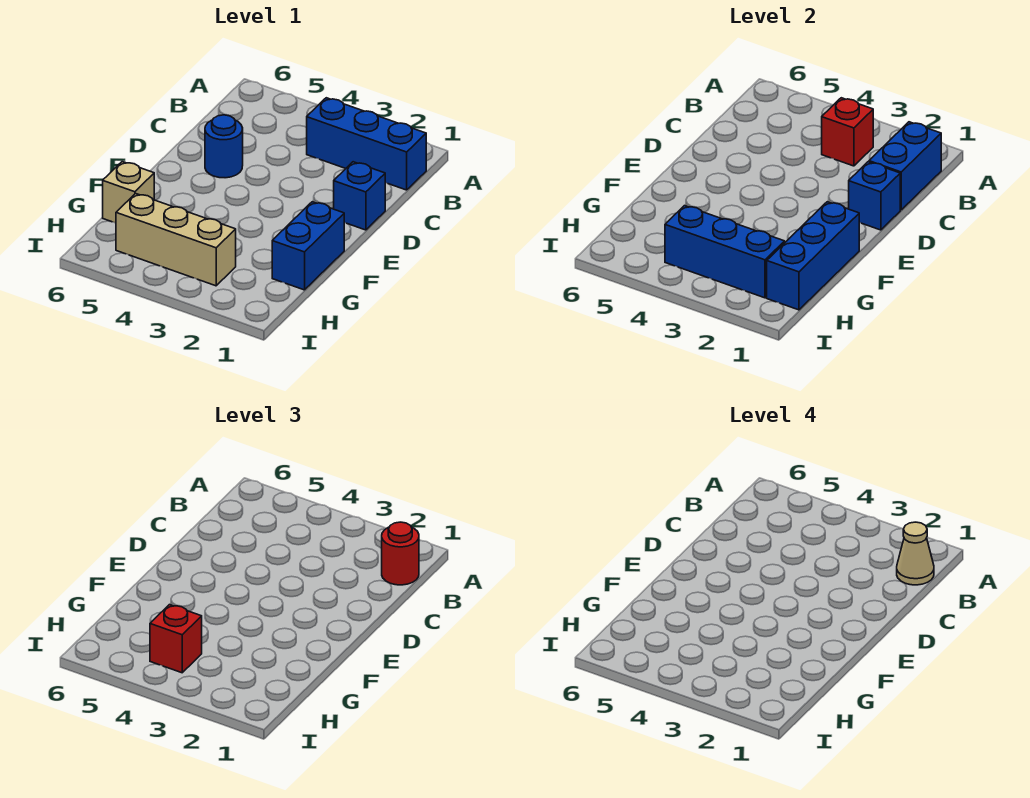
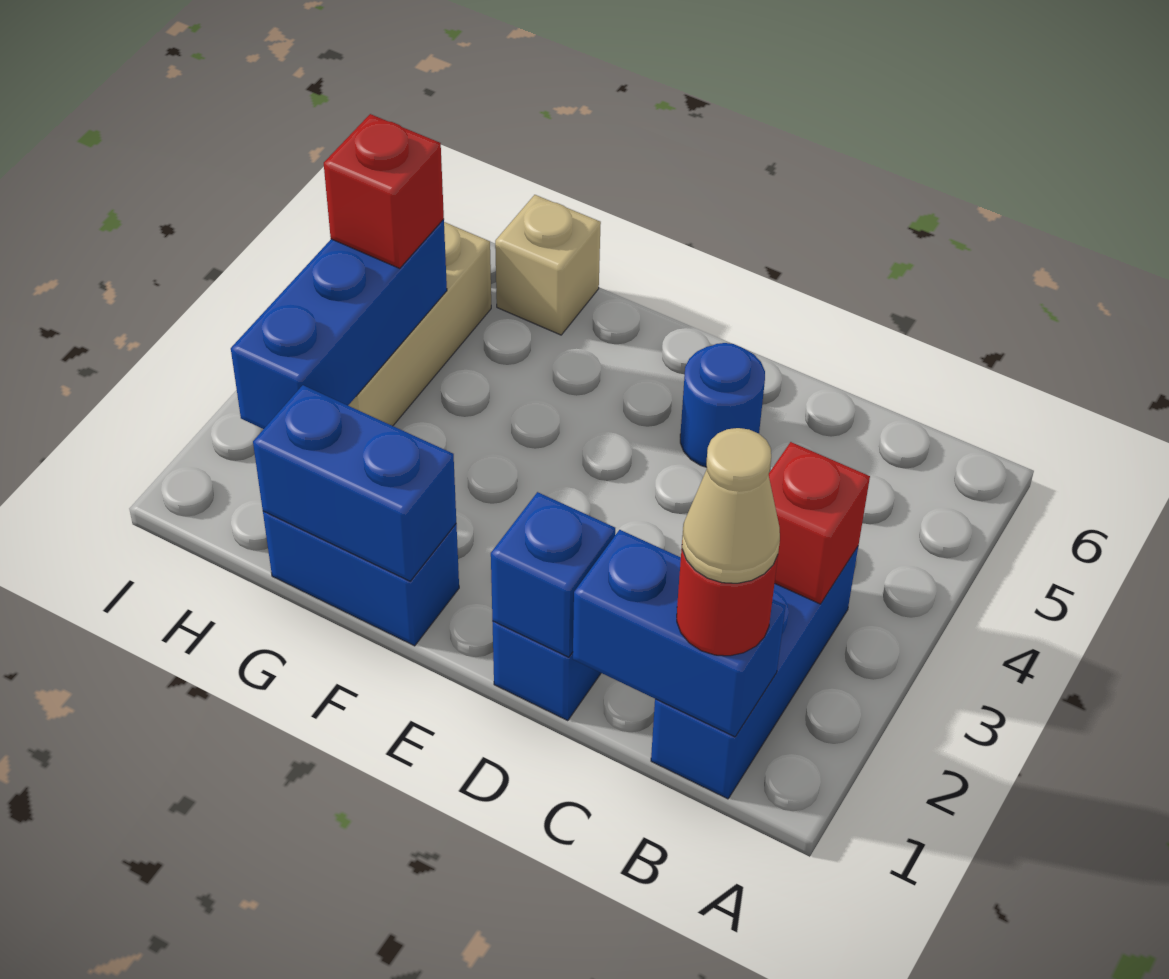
blue 1x3 brick [767,202,859,310] -> blue 1x2 brick [253,385,456,581]

